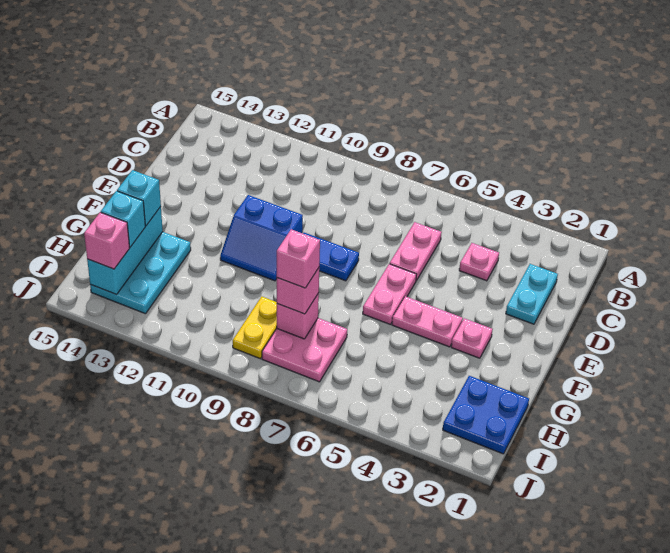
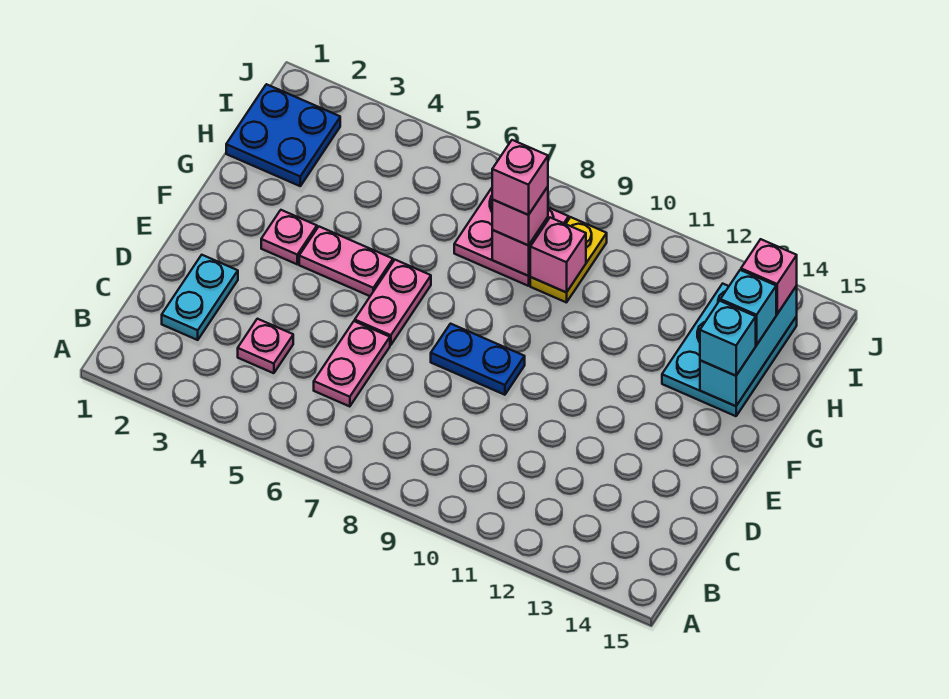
blue 2x2 slope [220,195,303,281] -> none
none -> pink 1x1 brick [530,218,586,293]

